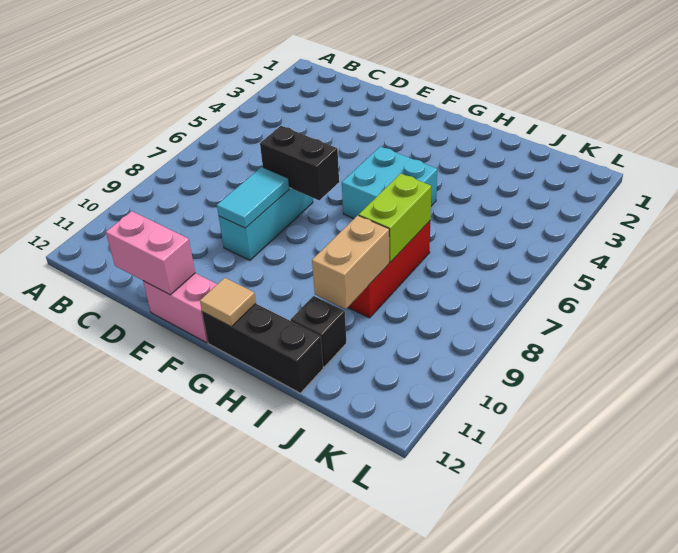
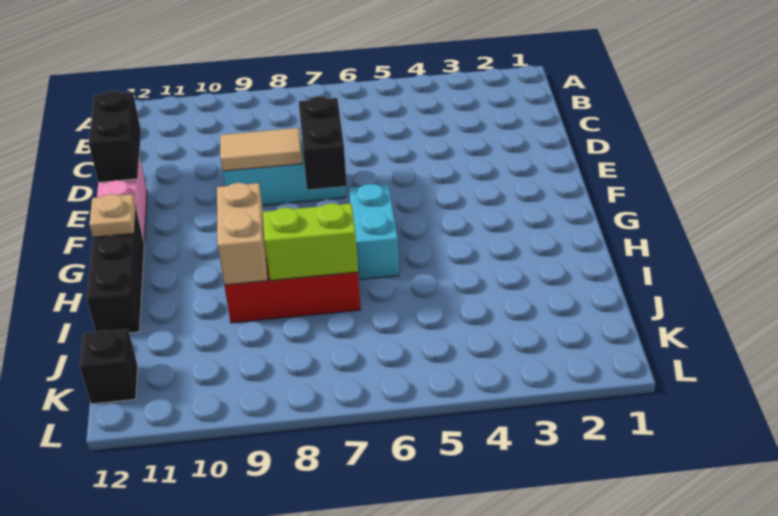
pink 1x2 brick [106,211,195,295] -> black 1x2 brick [89,91,141,182]
cyan 1x2 tile [217,167,289,228] -> tan 1x2 tile [220,128,302,171]
cyan 2x2 brick [342,147,437,219] -> cyan 1x2 brick [349,184,399,280]
tan 1x1 tile [200,278,256,326] -> tan 1x1 plate [89,194,136,237]
tan 1x2 brick [312,215,389,309] -> tan 1x2 brick turned to [217,183,268,285]
black 1x1 brick [291,296,346,367] -> black 1x1 brick moved to [80,329,138,404]

